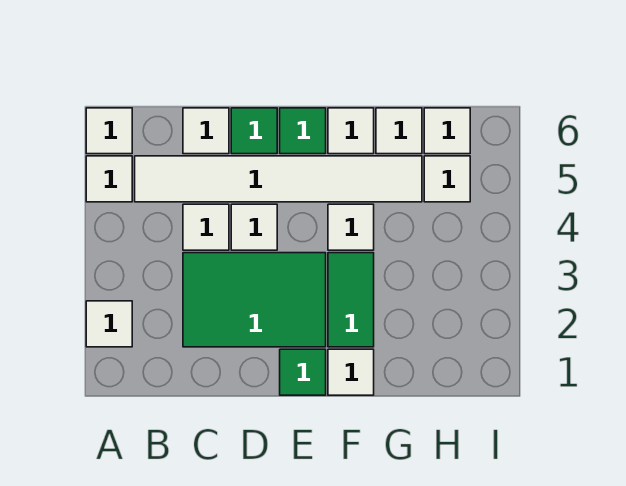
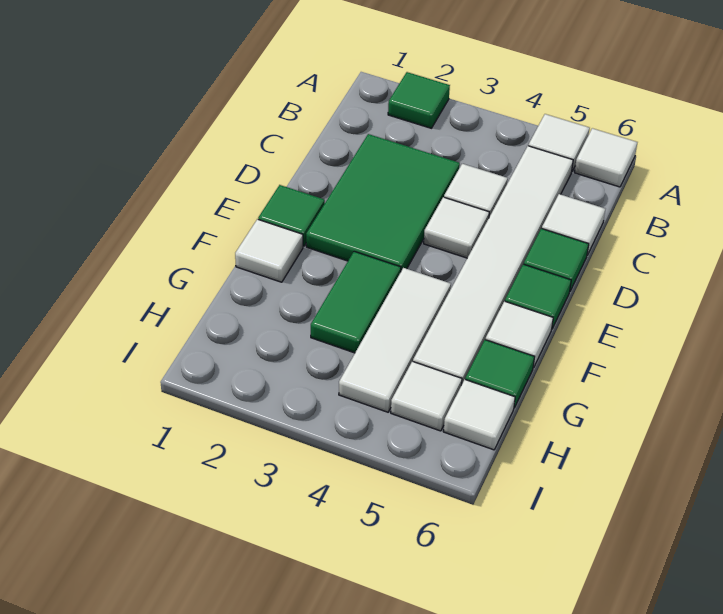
white 1x1 tile [86,301,132,347] -> green 1x1 tile [388,72,450,128]
green 1x2 tile [328,253,374,347] -> green 1x2 tile turned to [311,251,401,353]
white 1x1 tile [328,204,374,250] -> white 1x3 tile [339,268,451,412]
white 1x1 tile [376,108,422,154] -> green 1x1 tile [465,340,534,408]

